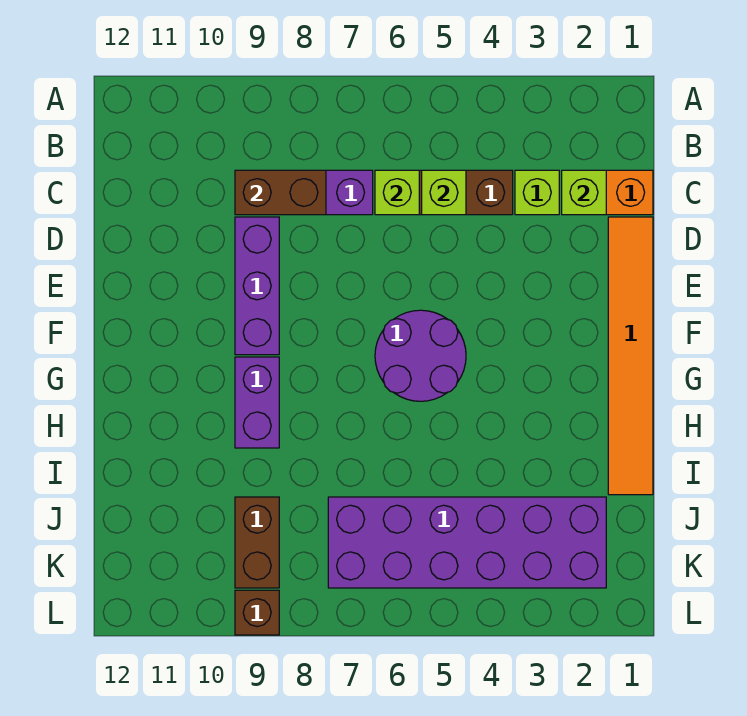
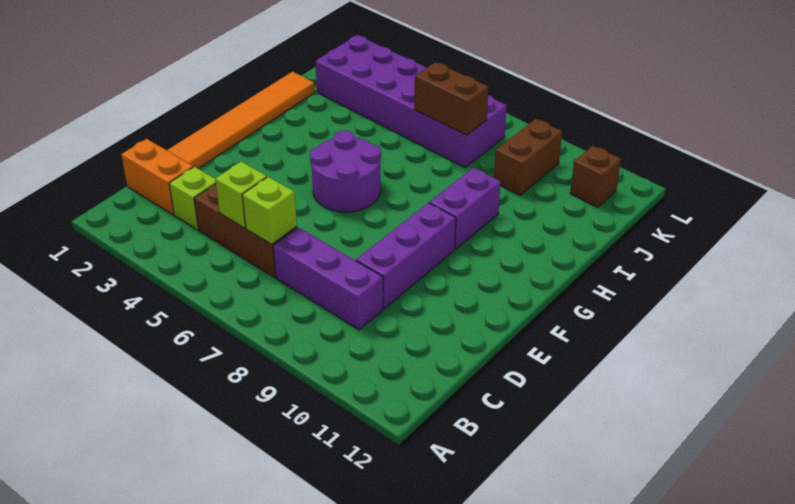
lime 1x1 brick [562,170,606,215] -> none
brown 1x2 brick [235,170,326,215] -> brown 1x2 brick moved to [414,62,489,135]
brown 1x1 brick [235,590,279,635] -> brown 1x1 brick moved to [570,146,621,207]

